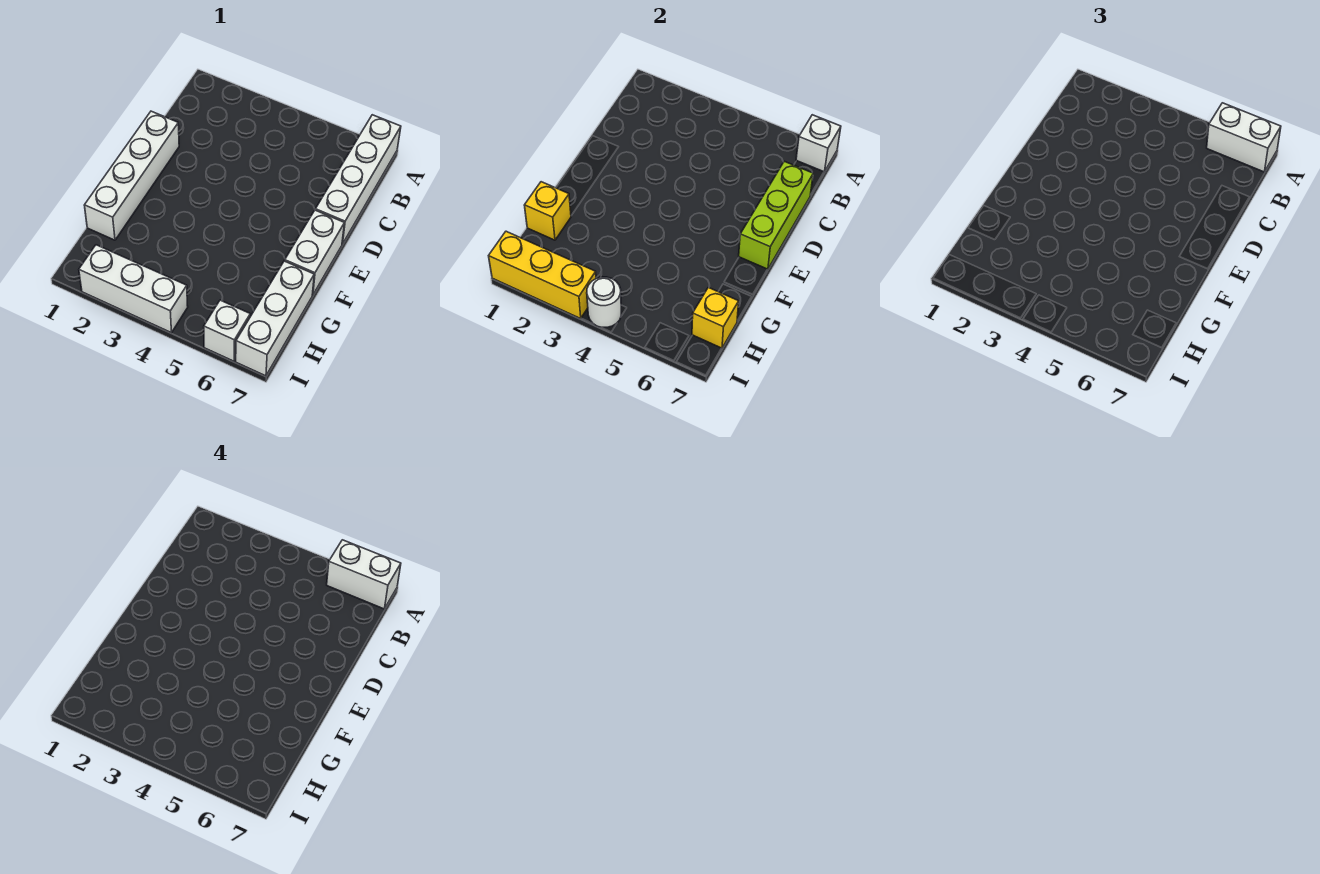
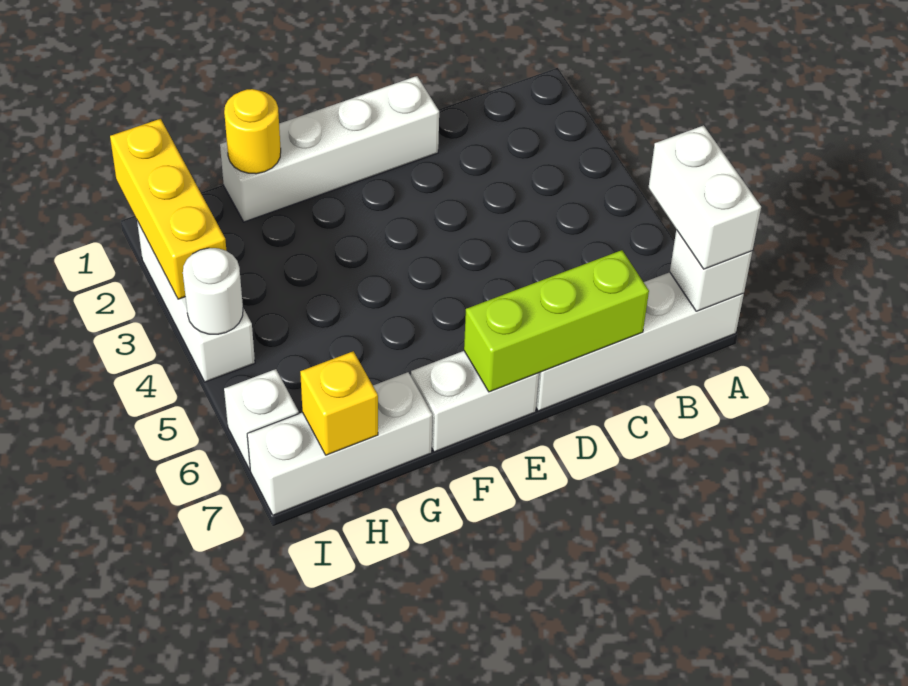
white 1x2 brick [327,540,401,609] -> none
yellow 1x1 brick [524,182,571,240] -> yellow 1x1 round brick [224,89,281,174]

